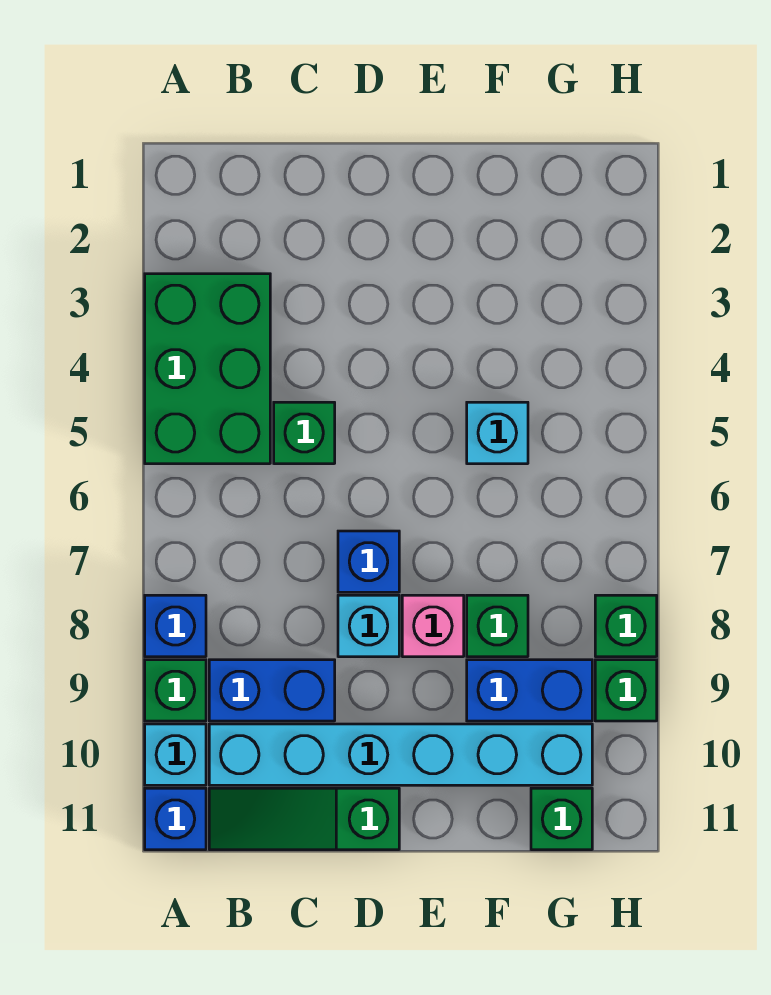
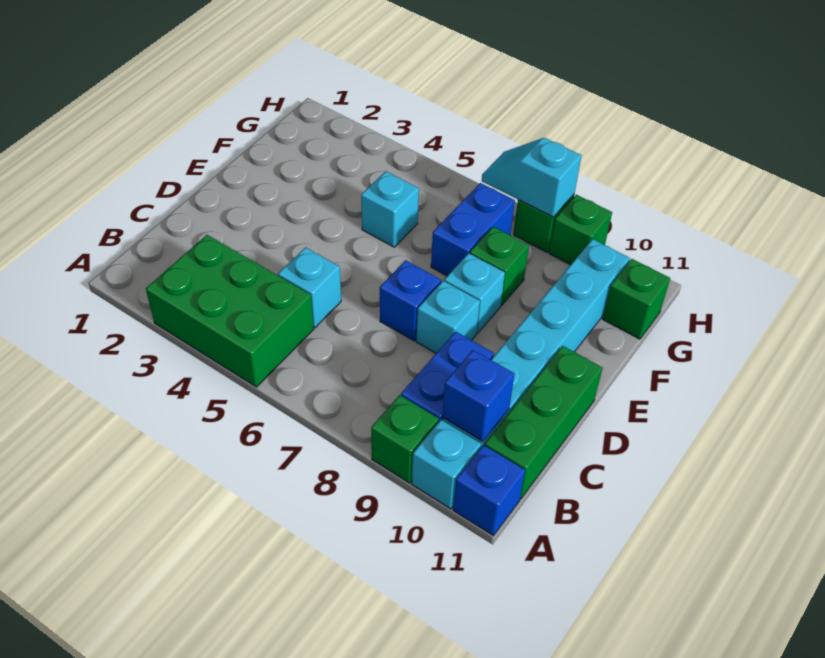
blue 1x1 brick [145,595,206,657] -> blue 1x1 brick moved to [442,350,514,442]
green 1x3 slope [209,788,399,850] -> green 1x3 brick [485,346,603,499]
green 1x1 brick [274,402,335,464] -> cyan 1x1 brick [278,247,341,328]
pink 1x1 brick [402,595,464,657] -> cyan 1x1 brick [444,253,505,333]
blue 1x2 brick [467,660,592,721] -> blue 1x2 brick moved to [431,183,515,276]
none -> cyan 1x2 slope [482,138,581,217]

